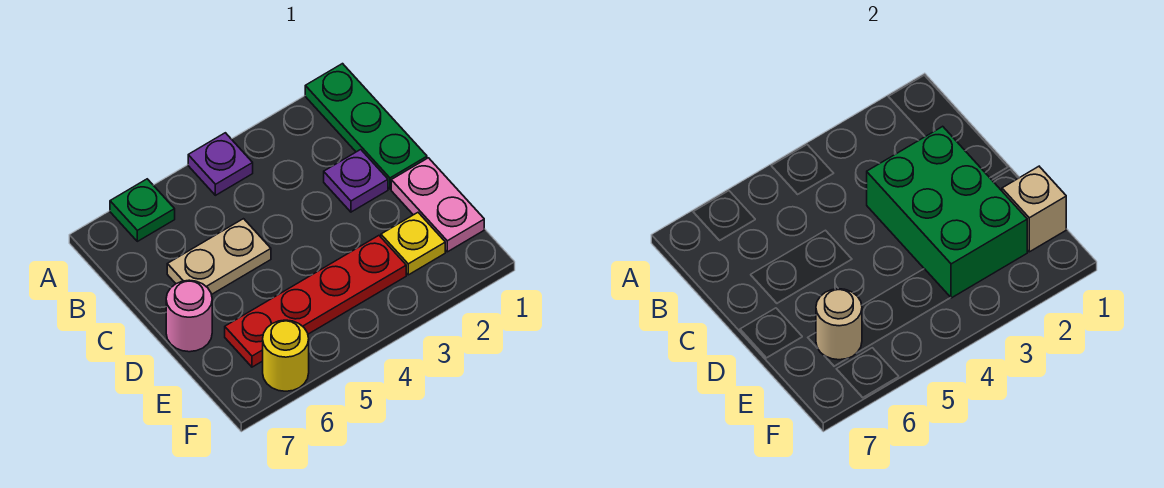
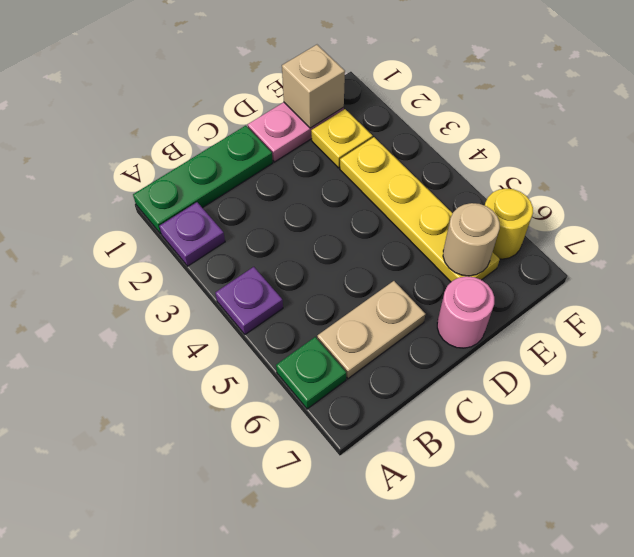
purple 1x1 plate [324,150,388,212] -> purple 1x1 plate moved to [159,202,225,266]
green 2x3 brick [867,126,1027,298] -> none
tan 1x2 plate [167,219,271,295] -> tan 1x2 plate turned to [317,281,426,379]
red 1x4 plate [225,236,406,367] -> yellow 1x4 plate [340,137,500,282]

